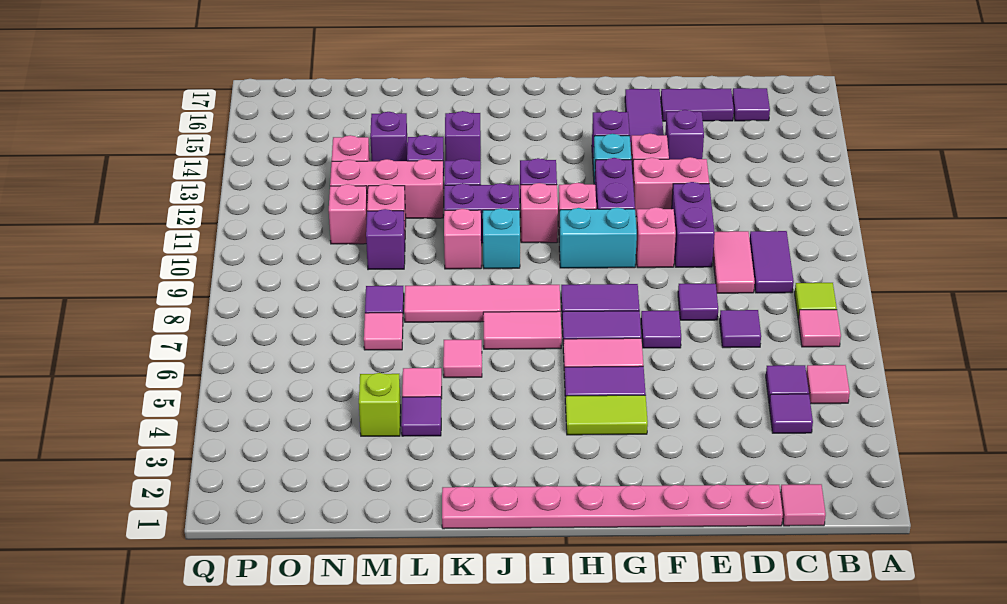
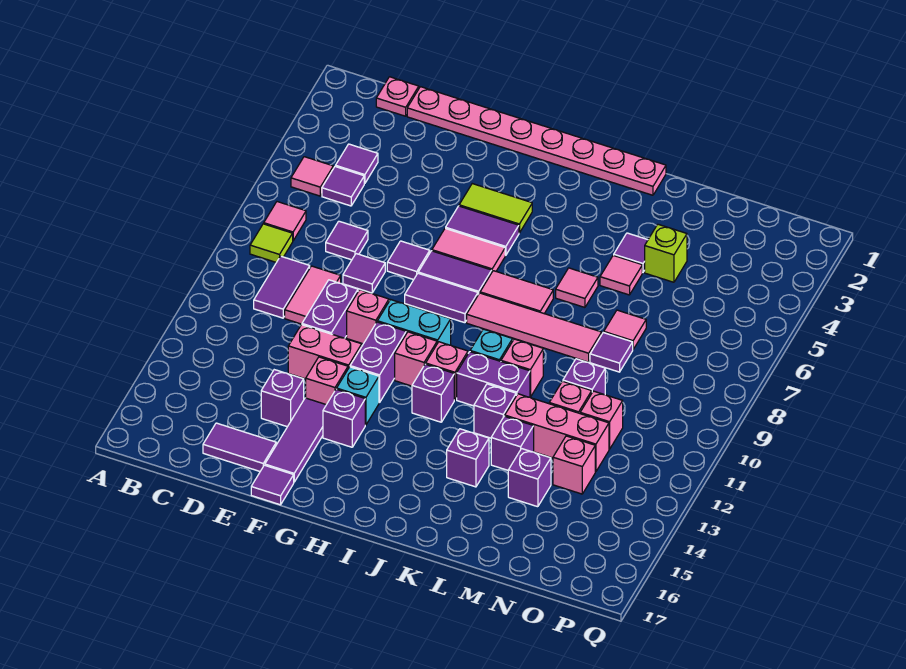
pink 1x1 tile [780,484,826,526] -> pink 1x1 plate [376,77,419,116]
purple 1x1 tile [732,88,770,121] -> purple 1x1 tile moved to [251,465,294,505]

